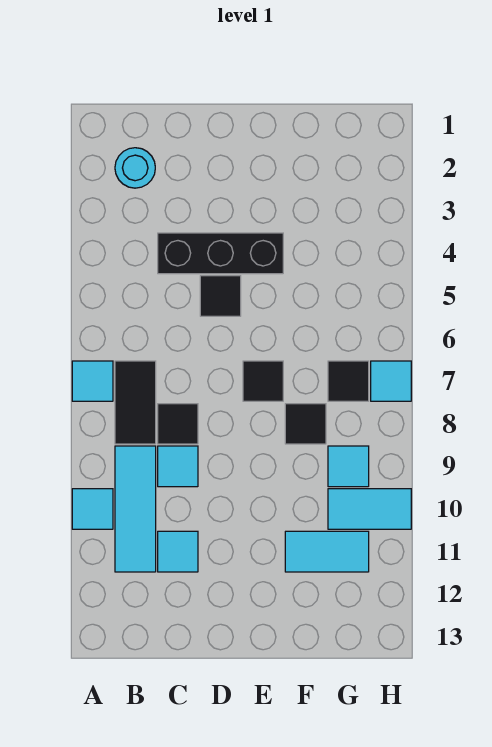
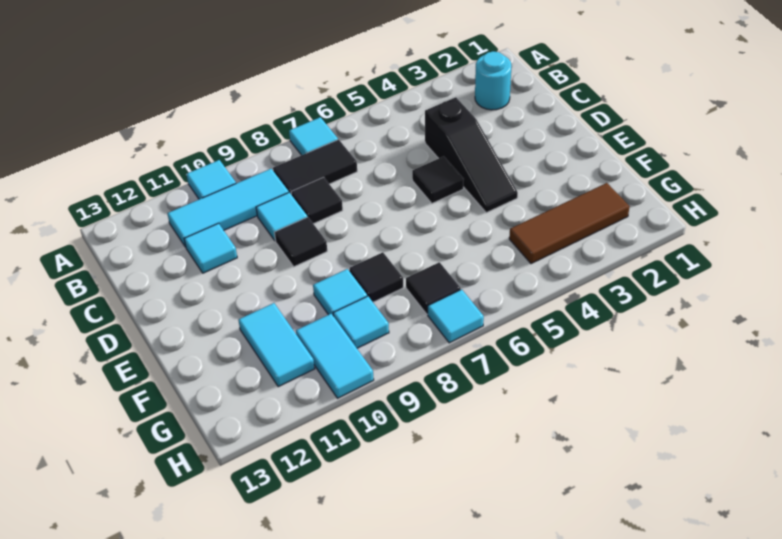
black 1x3 brick [158,233,283,274] -> black 1x3 slope [425,97,518,213]
black 1x1 tile [243,361,283,401] -> black 1x1 tile moved to [274,217,327,267]
none -> cyan 1x1 tile [313,269,367,315]
none -> brown 1x3 tile [509,183,630,264]

